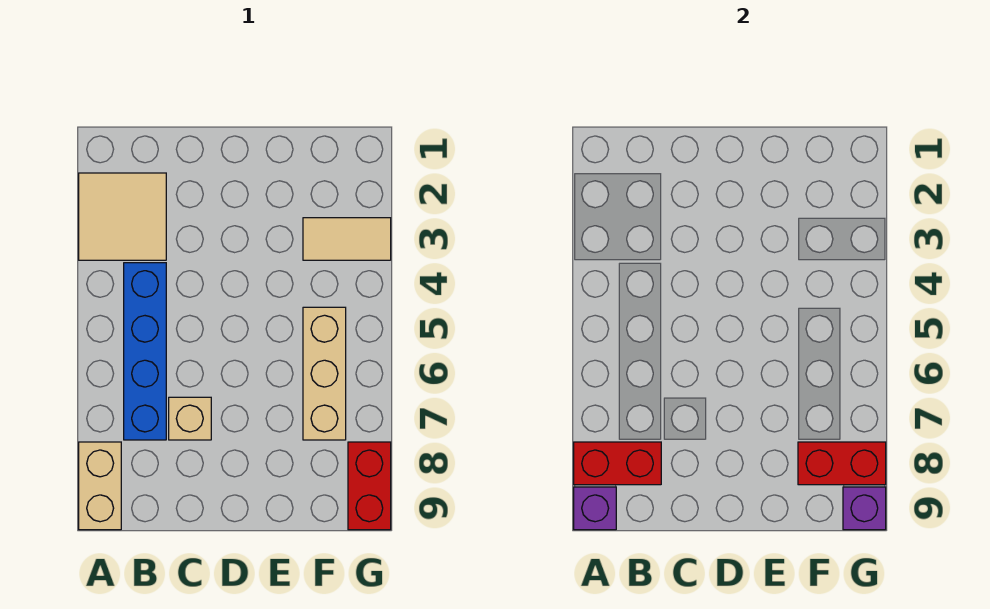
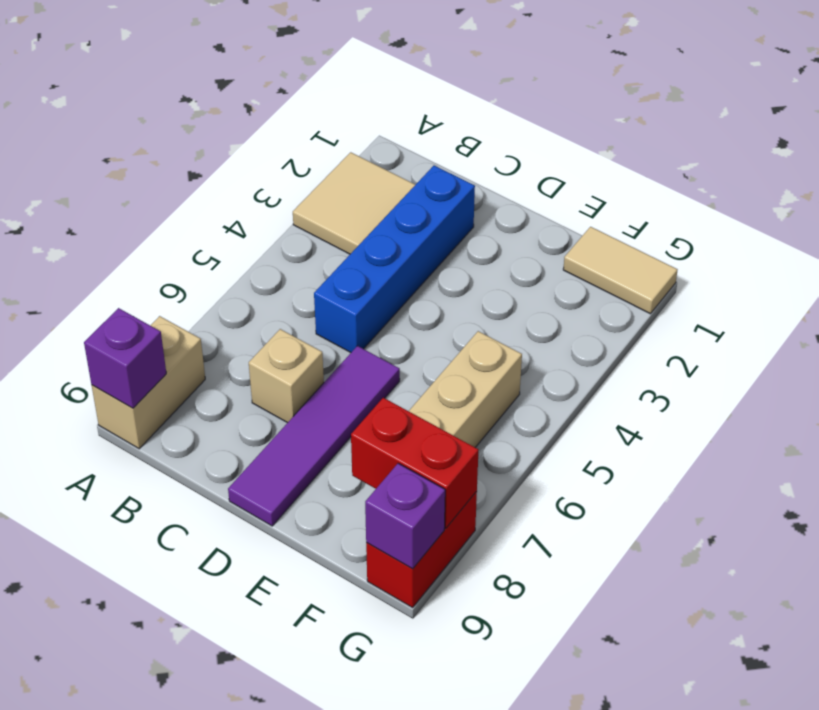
red 1x2 brick [574,442,661,485] -> none
blue 1x4 brick [124,263,166,440] -> blue 1x4 brick moved to [314,166,475,353]
none -> purple 1x4 tile [228,346,400,526]
tan 1x2 tile [303,218,391,260] -> tan 1x2 tile moved to [563,227,678,314]

